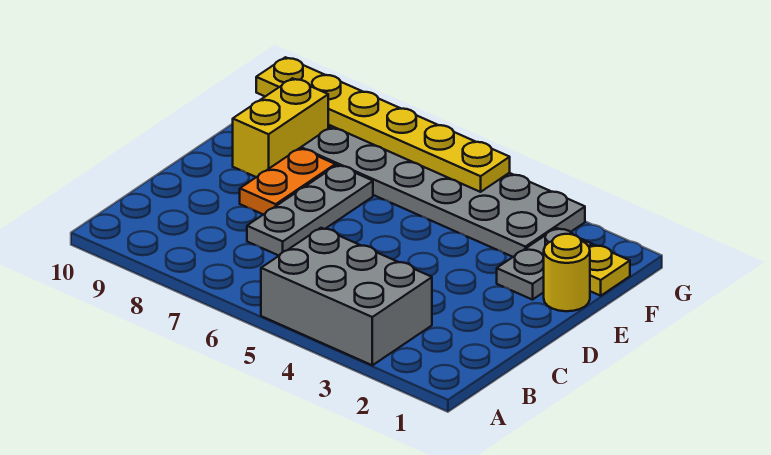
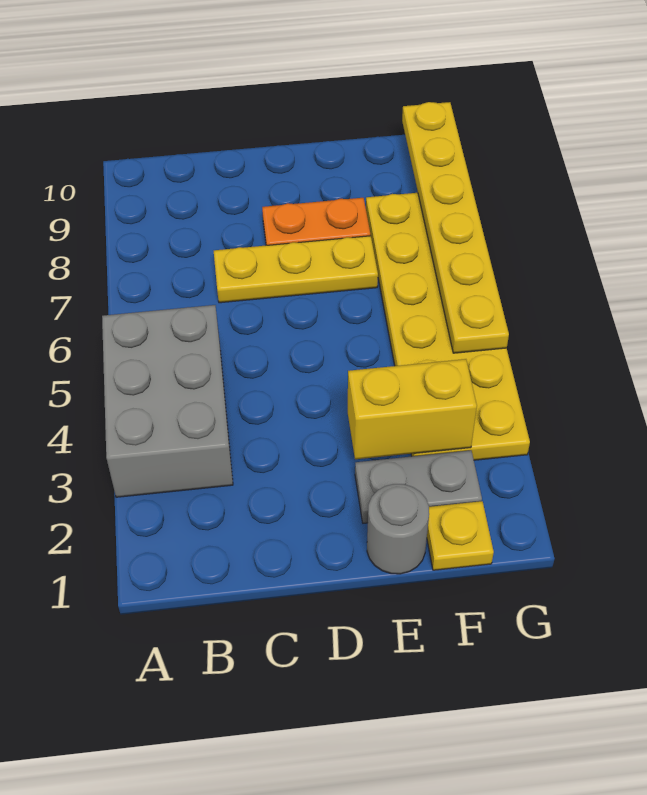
grey 1x3 plate [247,165,373,256] -> yellow 1x3 plate [214,236,378,303]
yellow 1x1 round brick [544,234,590,311] -> grey 1x1 round brick [367,484,429,574]
yellow 1x2 brick [233,78,328,177] -> yellow 1x2 brick moved to [348,359,477,459]
grey 2x6 plate [301,126,585,257] -> yellow 2x6 plate [366,193,530,460]

